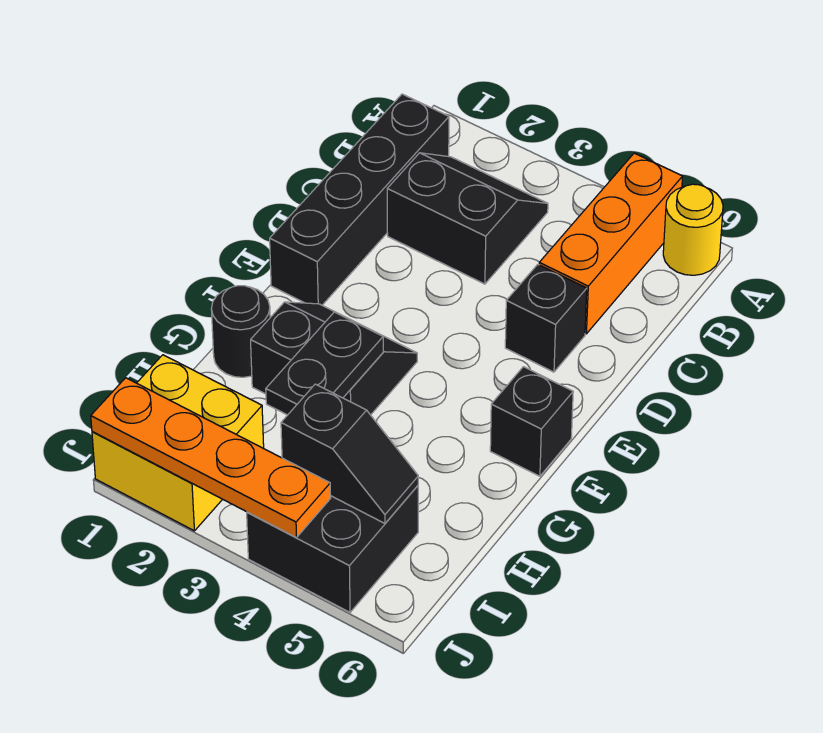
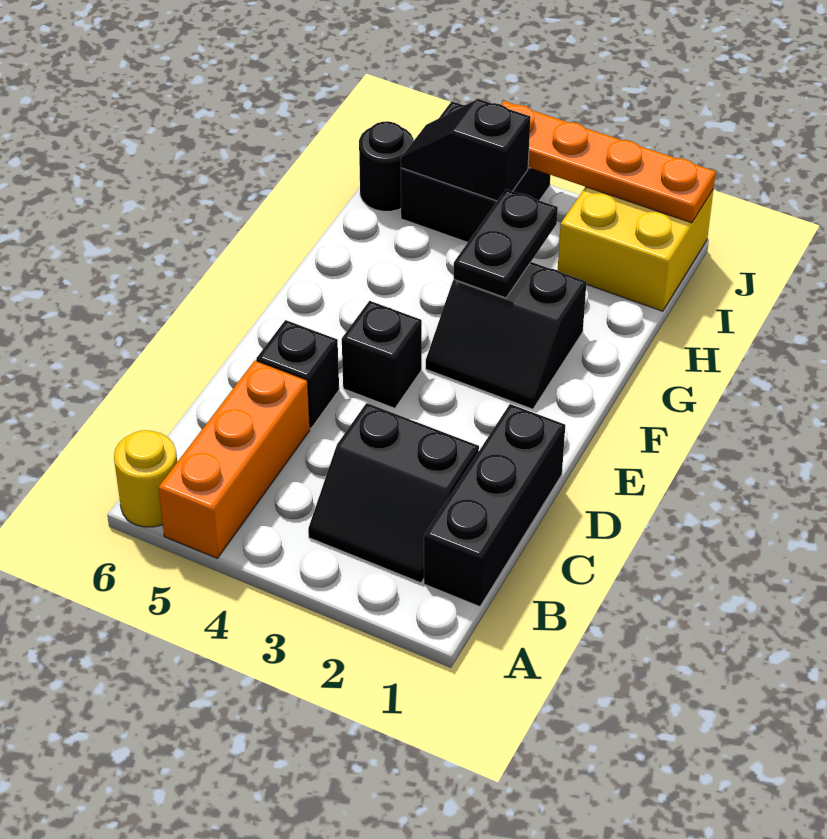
black 1x4 brick [270,94,449,305] -> black 1x3 brick [424,404,565,607]
black 1x1 brick [490,367,573,476] -> black 1x1 brick moved to [342,301,422,408]
black 1x1 round brick [211,286,270,377] -> black 1x1 round brick moved to [359,121,414,211]

